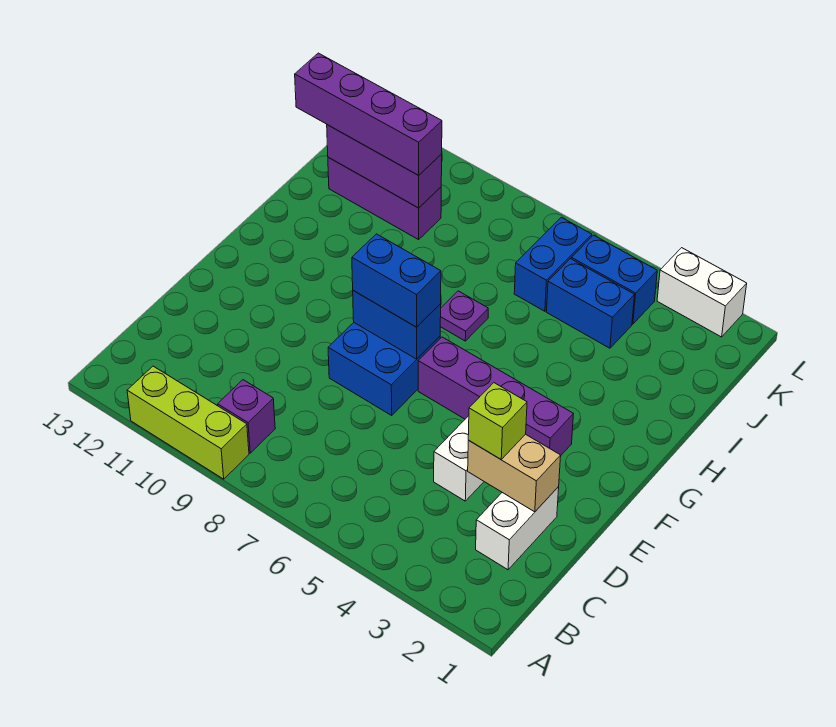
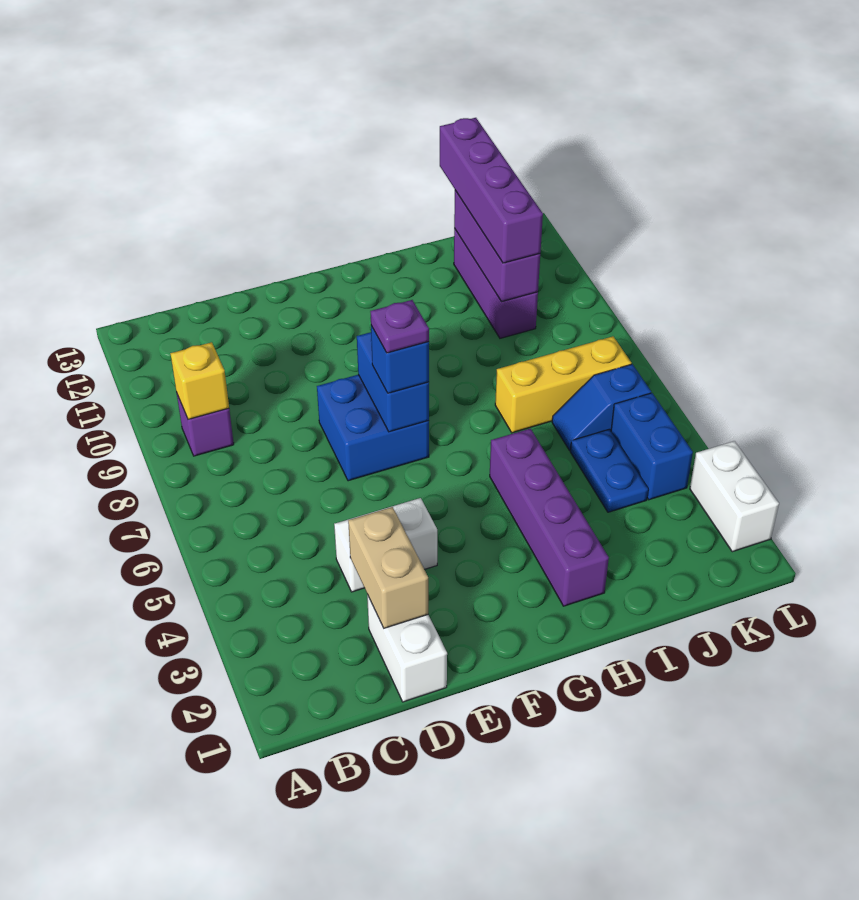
lime 1x3 brick [127,366,249,479] -> none
none -> yellow 1x1 brick [170,342,229,419]
white 1x2 brick [476,487,559,570] -> white 1x2 brick turned to [367,595,447,702]
lime 1x1 brick [468,383,527,459] -> none
purple 1x4 brick [418,337,573,455] -> purple 1x4 brick moved to [490,429,609,606]
blue 1x2 brick [352,234,441,327] -> blue 1x1 brick [371,326,429,393]
purple 1x1 plate [440,291,488,341] -> purple 1x1 plate moved to [370,300,429,353]
none -> yellow 1x3 brick [495,336,631,433]
blue 1x2 brick [547,259,634,348] -> blue 1x2 plate [570,429,648,512]
blue 1x2 brick [514,217,592,311] -> blue 1x2 slope [552,364,651,450]

